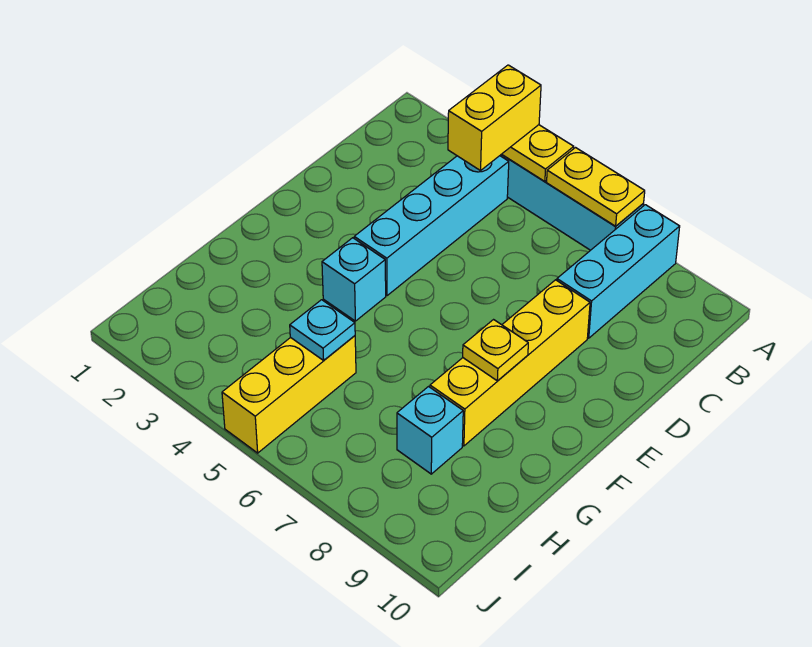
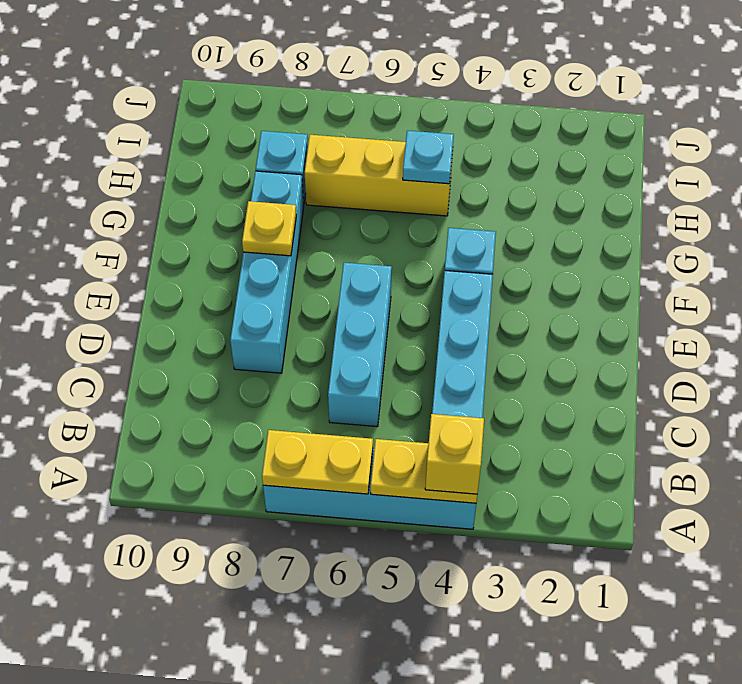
yellow 1x2 brick [448,65,541,171] -> yellow 1x1 brick [425,414,484,494]
cyan 1x3 brick [557,205,680,338] -> cyan 1x3 brick moved to [328,262,392,427]
yellow 1x4 brick [430,280,590,446] -> cyan 1x4 brick [230,171,304,373]
yellow 1x3 brick [222,336,356,453] -> yellow 1x3 brick turned to [305,135,453,216]

